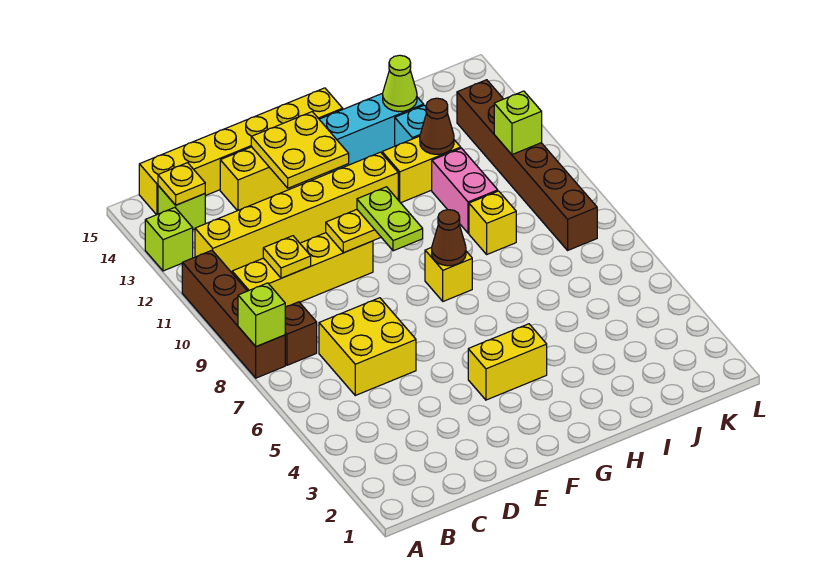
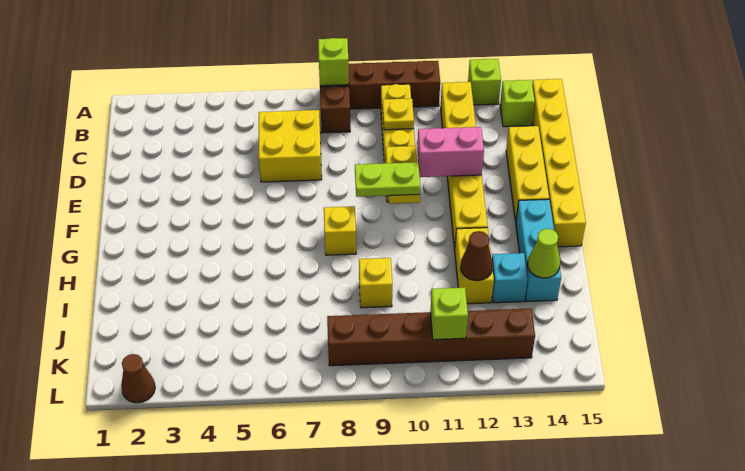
yellow 1x1 plate [158,163,205,205] -> none
yellow 2x2 plate [251,112,349,188] -> none
yellow 1x2 brick [468,324,547,400] -> none
brown 1x1 cone [432,210,466,266] -> brown 1x1 cone moved to [121,354,155,403]
pink 1x2 brick [432,148,498,233] -> pink 1x2 brick moved to [417,127,484,177]

